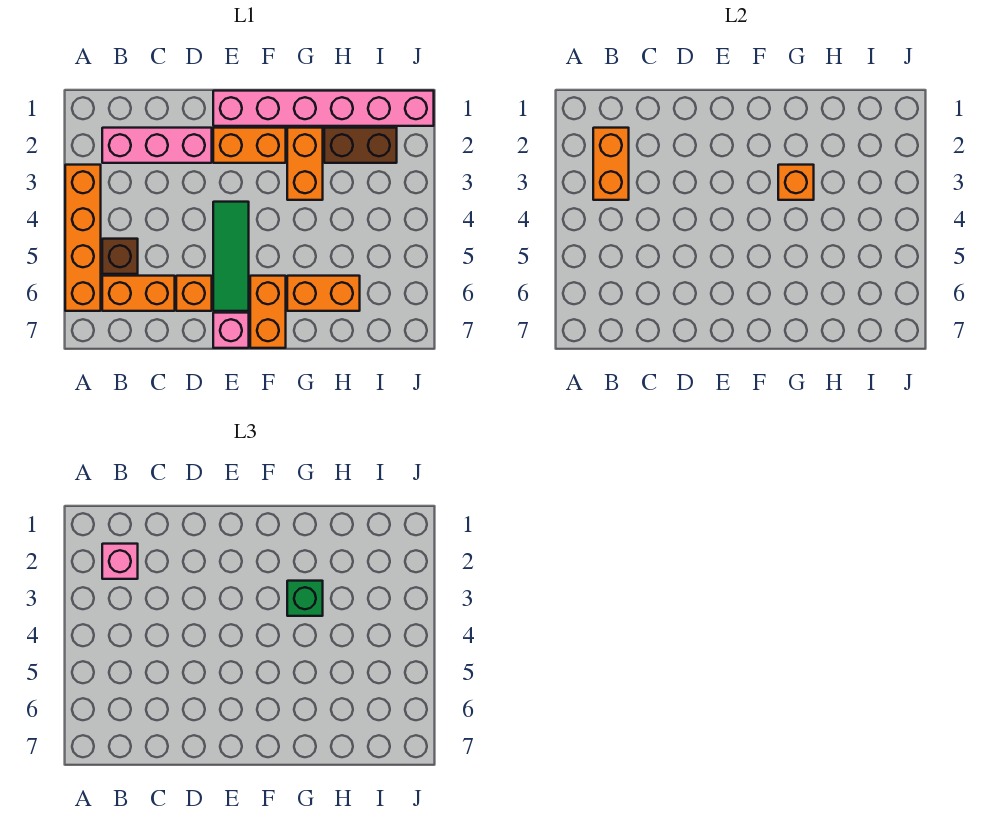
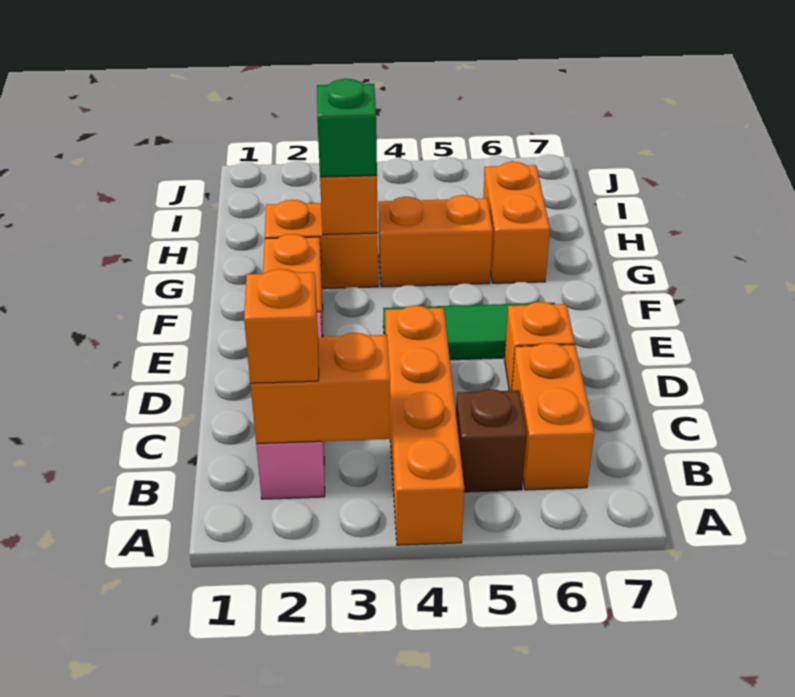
orange 1x4 brick [65,165,101,311] -> orange 1x4 brick turned to [385,306,464,545]
pink 1x1 brick [102,544,138,579] -> orange 1x1 brick [244,269,319,383]
pink 1x6 brick [213,91,434,126] -> none
pink 1x1 brick [213,313,249,348] -> none
orange 1x2 brick [250,276,286,348] -> orange 1x2 brick moved to [378,195,493,287]
brown 1x2 brick [324,128,397,163] -> none

